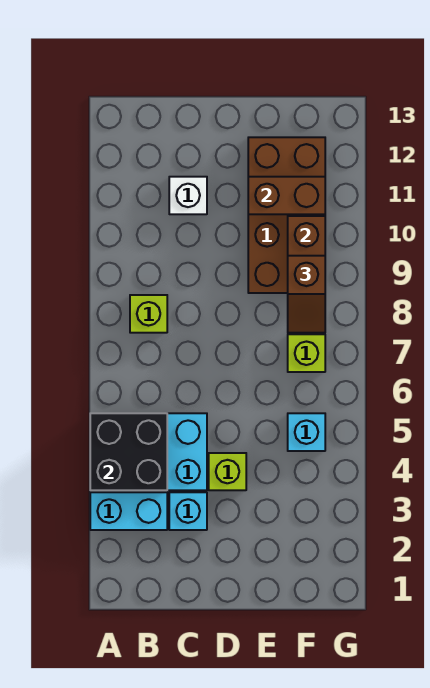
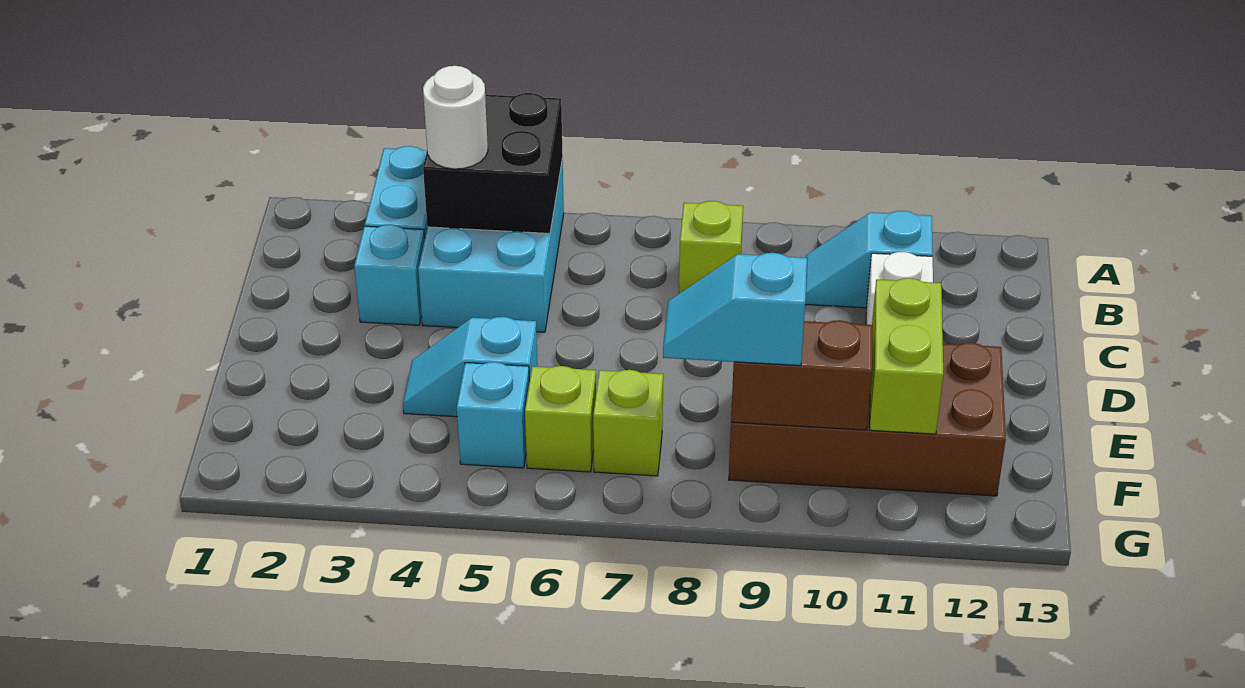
none -> white 1x1 round brick [423,66,488,169]
none -> cyan 1x2 slope [805,211,933,308]
lime 1x1 brick [209,453,246,490] -> lime 1x1 brick moved to [525,366,596,472]
none -> cyan 1x2 slope [403,317,538,417]
brown 1x2 brick [248,177,325,214] -> lime 1x2 brick [870,278,943,434]
brown 1x2 slope [288,256,325,333] -> cyan 1x2 slope [663,253,807,366]

